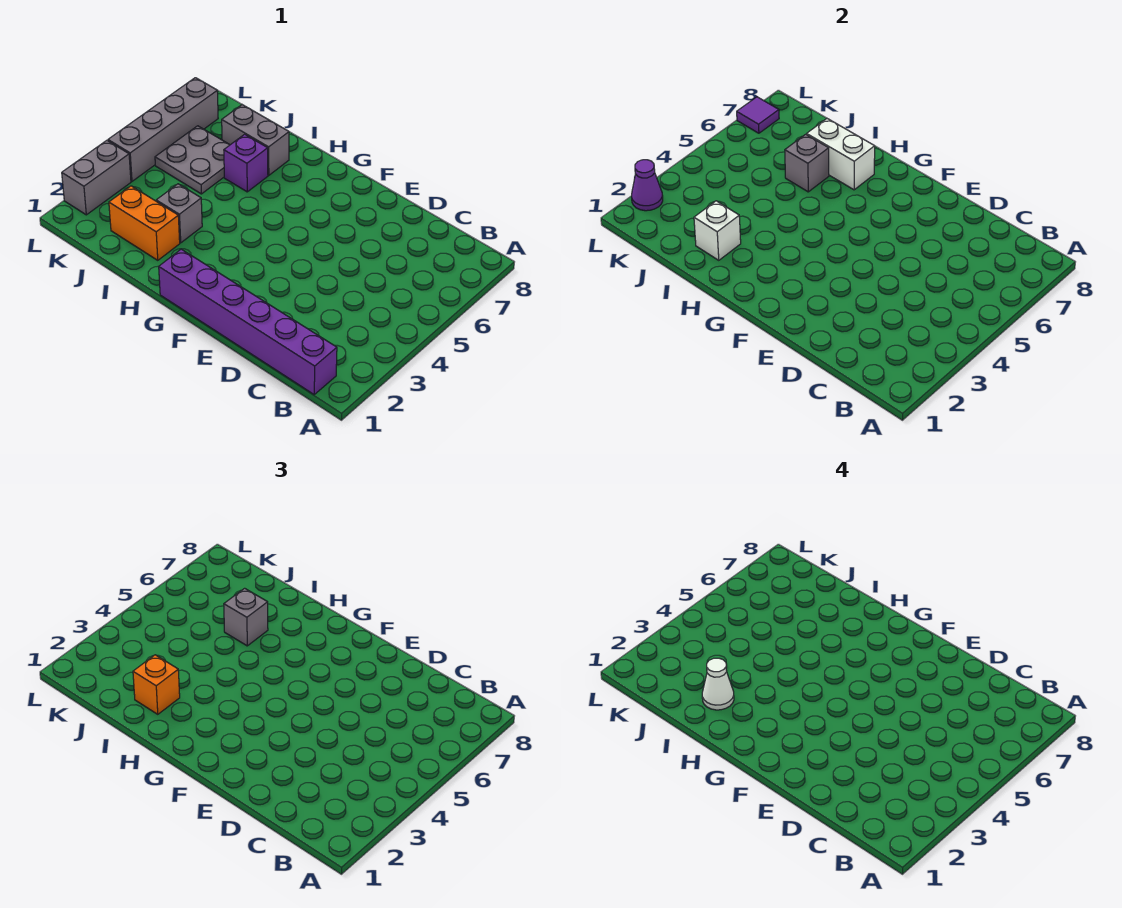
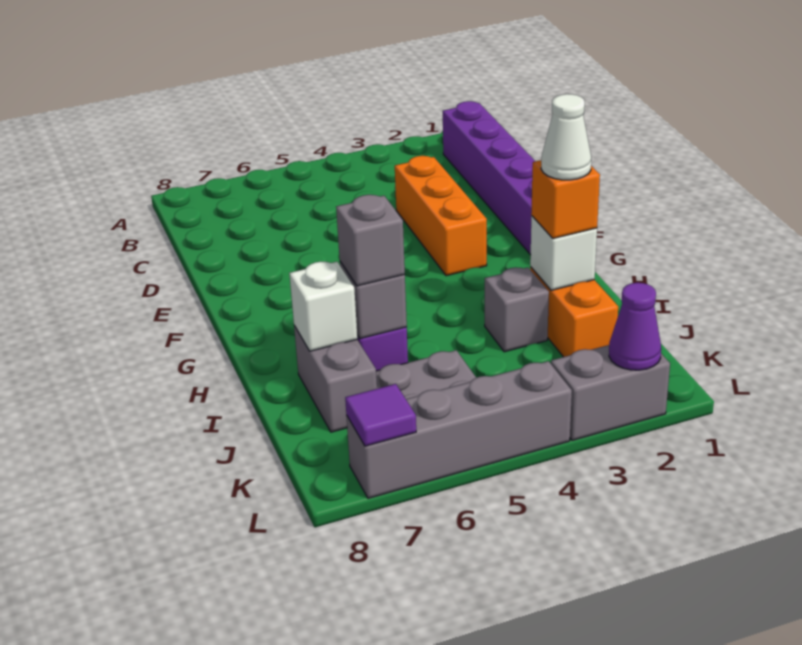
none -> orange 1x3 brick [395,156,487,276]
white 1x2 brick [807,119,875,190] -> white 1x1 brick [289,262,357,351]

